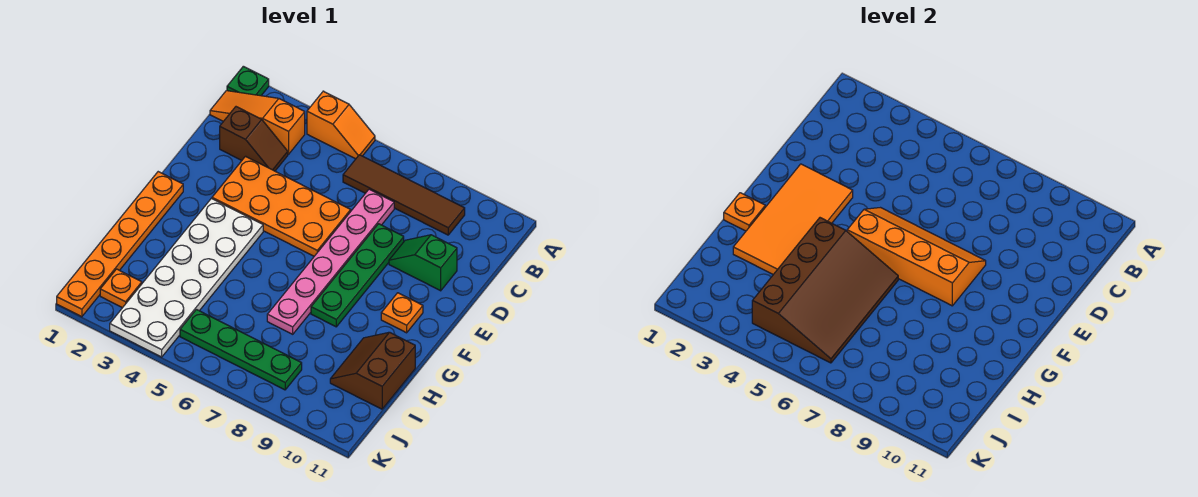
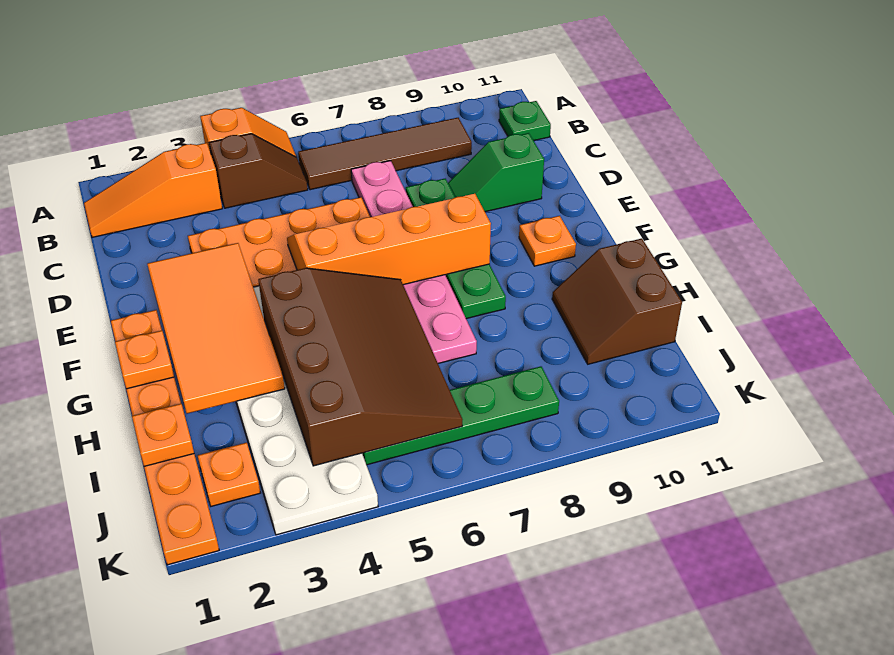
green 1x1 plate [227,66,269,96] -> green 1x1 plate moved to [499,101,551,141]
brown 1x2 slope [220,107,288,171] -> brown 1x2 slope moved to [209,134,308,208]
none -> orange 1x1 plate [132,404,194,466]

